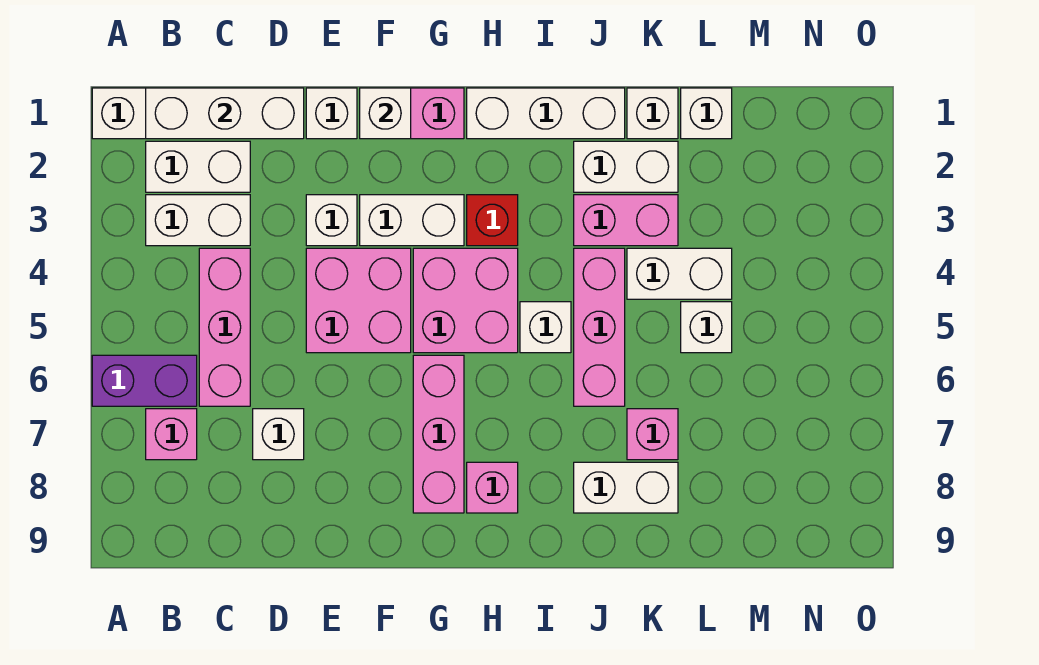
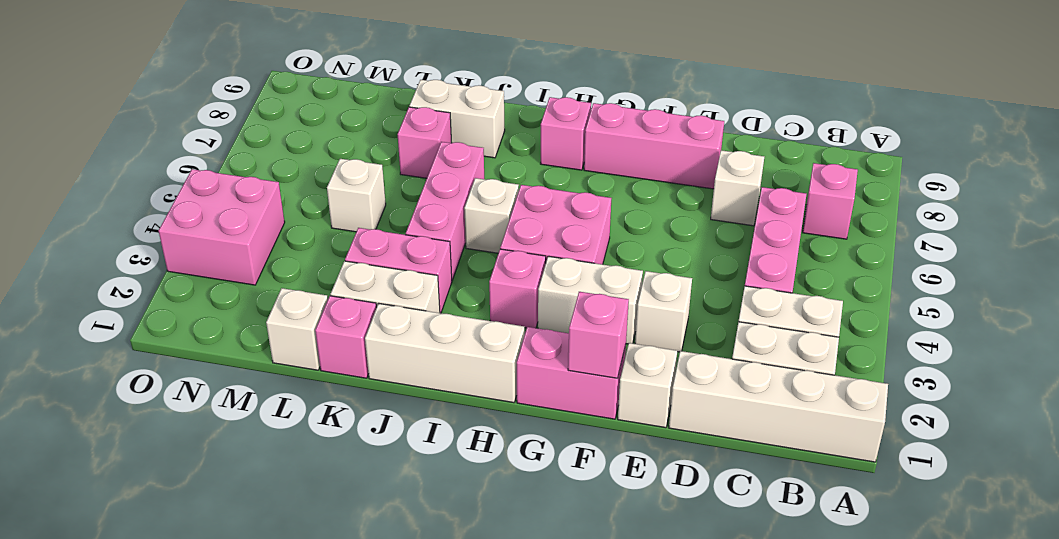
purple 1x2 brick [92,355,197,406] -> none
white 1x3 brick [146,88,304,139] -> none
pink 2x2 brick [306,248,411,353] -> pink 2x2 brick moved to [159,169,285,285]
white 1x1 brick [360,88,411,139] -> pink 1x1 brick [568,292,629,378]
pink 1x3 brick [413,355,464,513] -> pink 1x3 brick turned to [584,103,724,189]
red 1x1 brick [467,195,518,246] -> pink 1x1 brick [489,249,546,328]
white 1x1 brick [627,88,678,139] -> pink 1x1 brick [315,296,376,378]
white 1x2 brick [627,248,732,299] -> none

